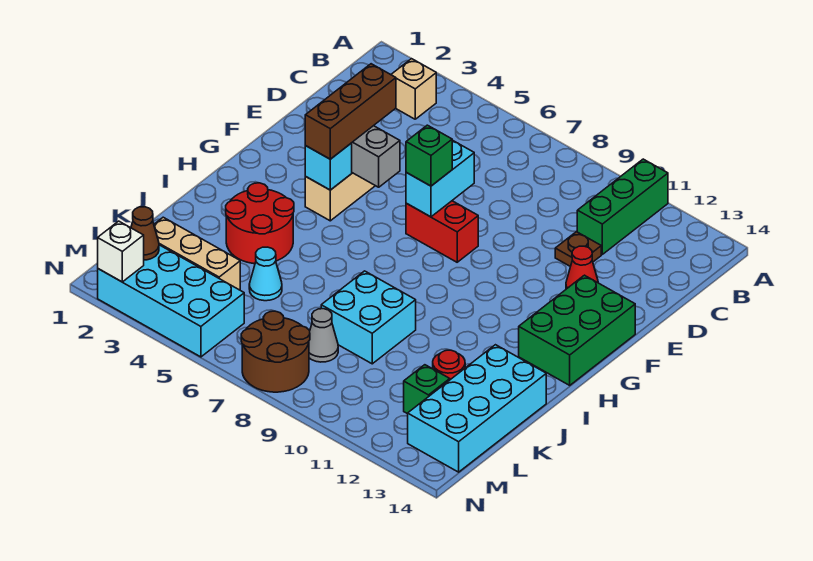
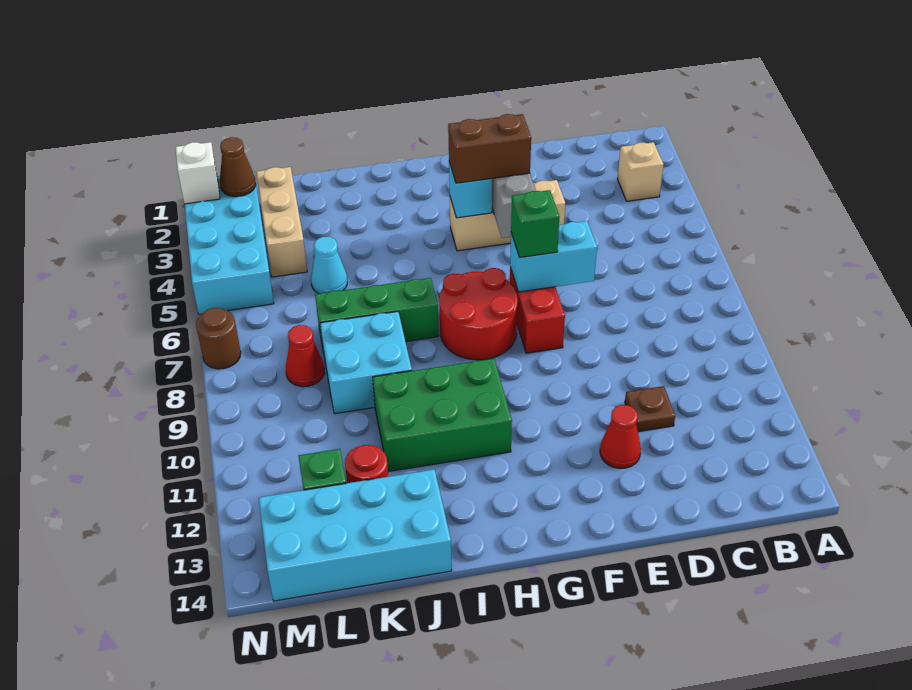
green 1x3 brick [577,159,668,254] -> green 1x3 brick moved to [315,278,439,347]
brown 1x3 brick [305,64,396,159] -> brown 1x2 brick [448,114,531,183]
green 2x3 brick [519,275,635,385] -> green 2x3 brick moved to [373,358,512,472]
red 2x2 round brick [226,183,294,264] -> red 2x2 round brick moved to [439,268,518,360]
grey 1x1 cone [309,309,338,362] -> red 1x1 cone [286,325,324,387]
brown 2x2 round brick [241,311,310,392] -> brown 1x1 round brick [196,308,241,369]

